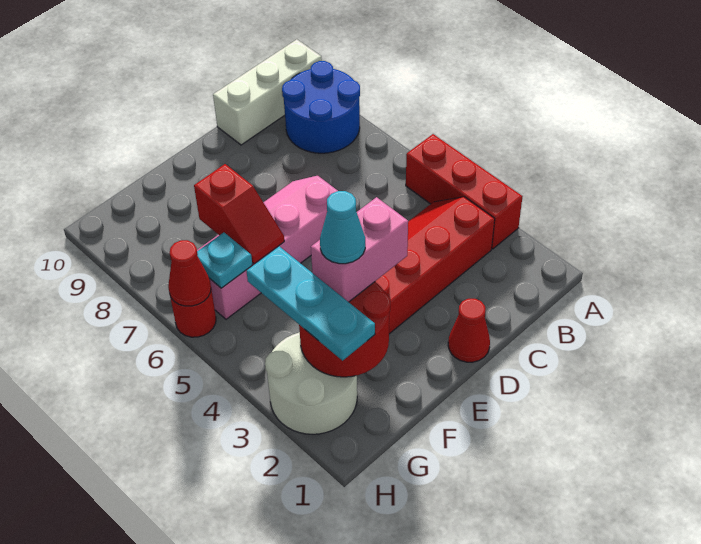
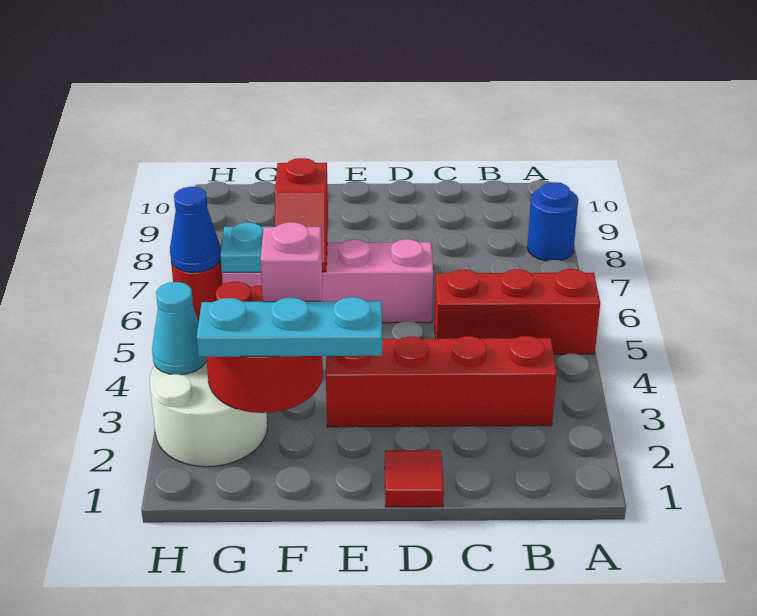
red 1x3 brick [406,134,523,249] -> red 1x3 brick turned to [435,269,600,354]
blue 2x2 round brick [282,61,360,153] -> blue 1x1 round brick [527,182,578,261]
white 1x3 brick [213,39,322,145] -> none
red 1x1 cone [448,299,490,362] -> red 1x1 tile [385,450,444,507]
pink 1x2 brick [311,197,408,302] -> pink 1x1 brick [261,222,322,302]
cyan 1x1 cone [320,191,365,264] -> cyan 1x1 cone moved to [152,282,207,375]
cyan 1x3 plate [246,246,375,361] -> cyan 1x3 plate turned to [197,297,382,357]
red 1x1 cone [168,240,211,306] -> blue 1x1 cone [170,187,221,273]

